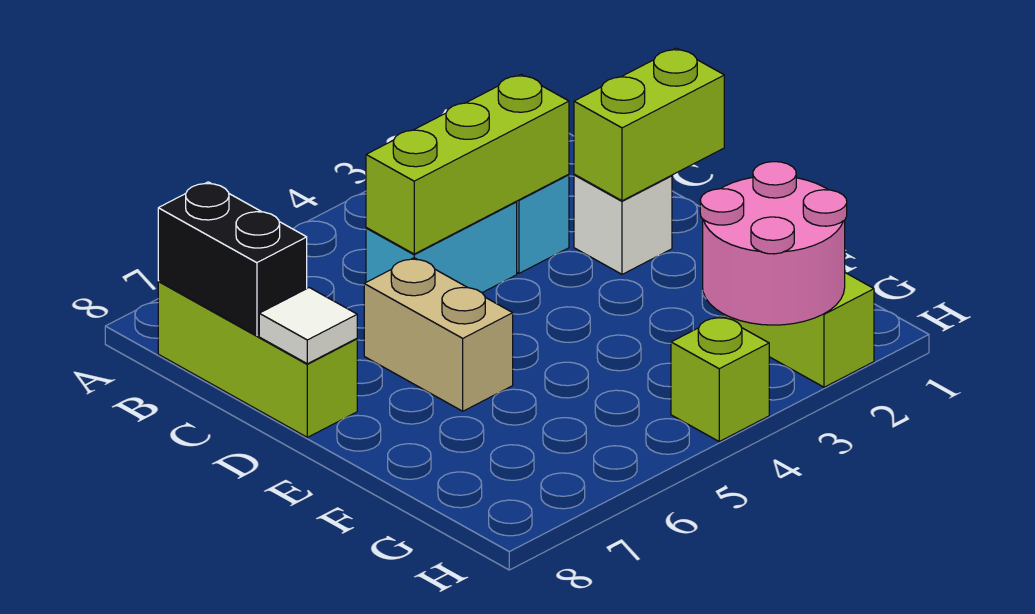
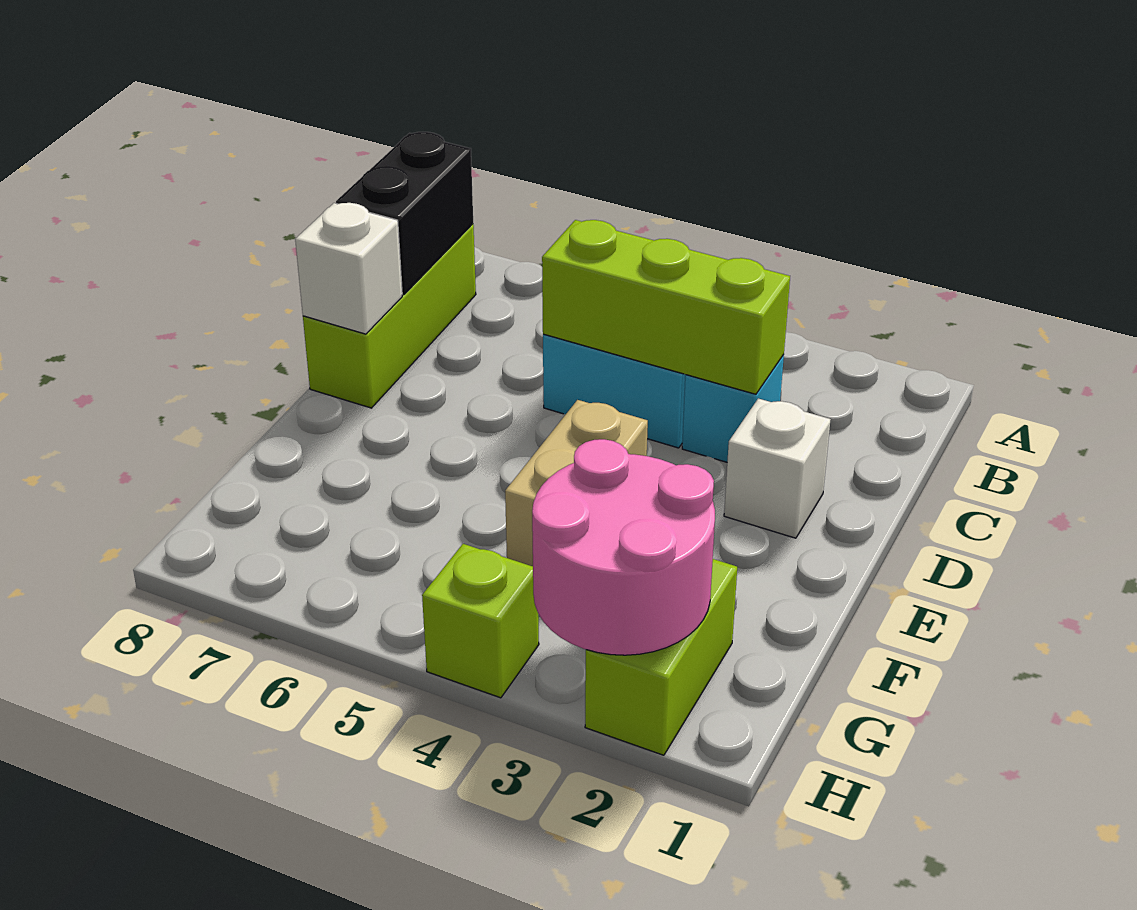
lime 1x2 brick [574,48,724,201] -> none
tan 1x2 brick [364,258,513,411] -> tan 1x2 brick moved to [505,400,648,566]
white 1x1 tile [259,288,357,364] -> white 1x1 brick [295,203,402,334]

